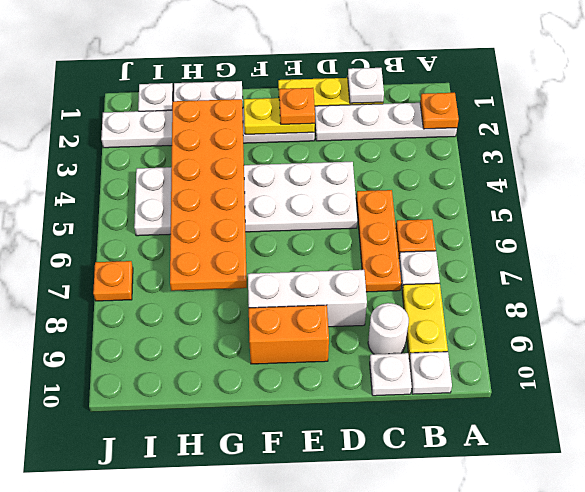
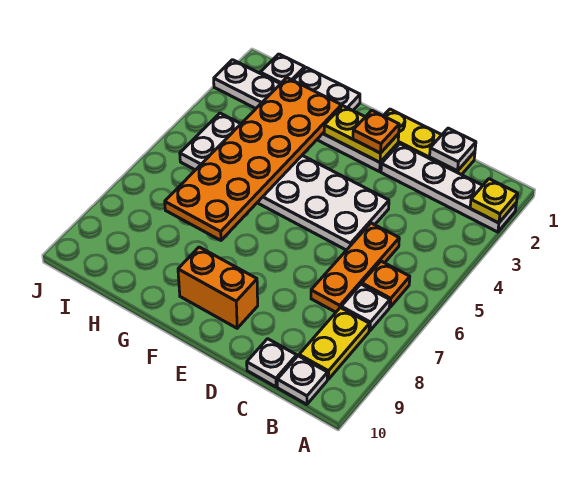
orange 1x1 plate [420,93,459,129] -> yellow 1x1 plate [470,179,518,223]
white 1x1 round brick [368,303,409,354] -> none
white 1x3 brick [248,270,367,327] -> none
orange 1x1 plate [93,261,133,301] -> none

